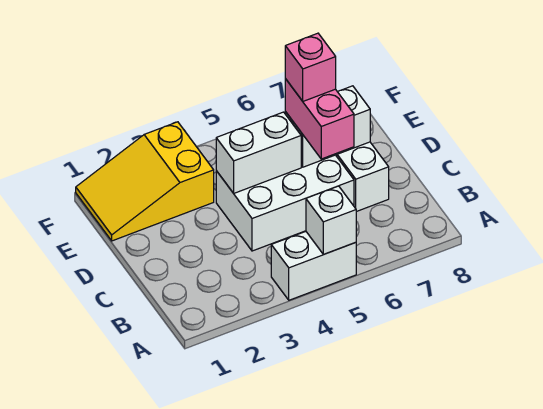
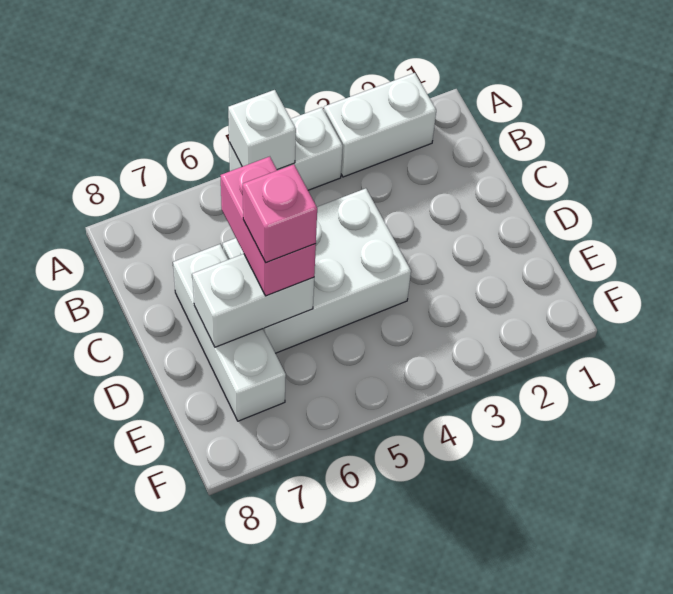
white 1x2 brick [216,112,301,193] -> white 1x2 brick moved to [324,73,436,177]
yellow 2x3 slope [76,122,214,241] -> none

